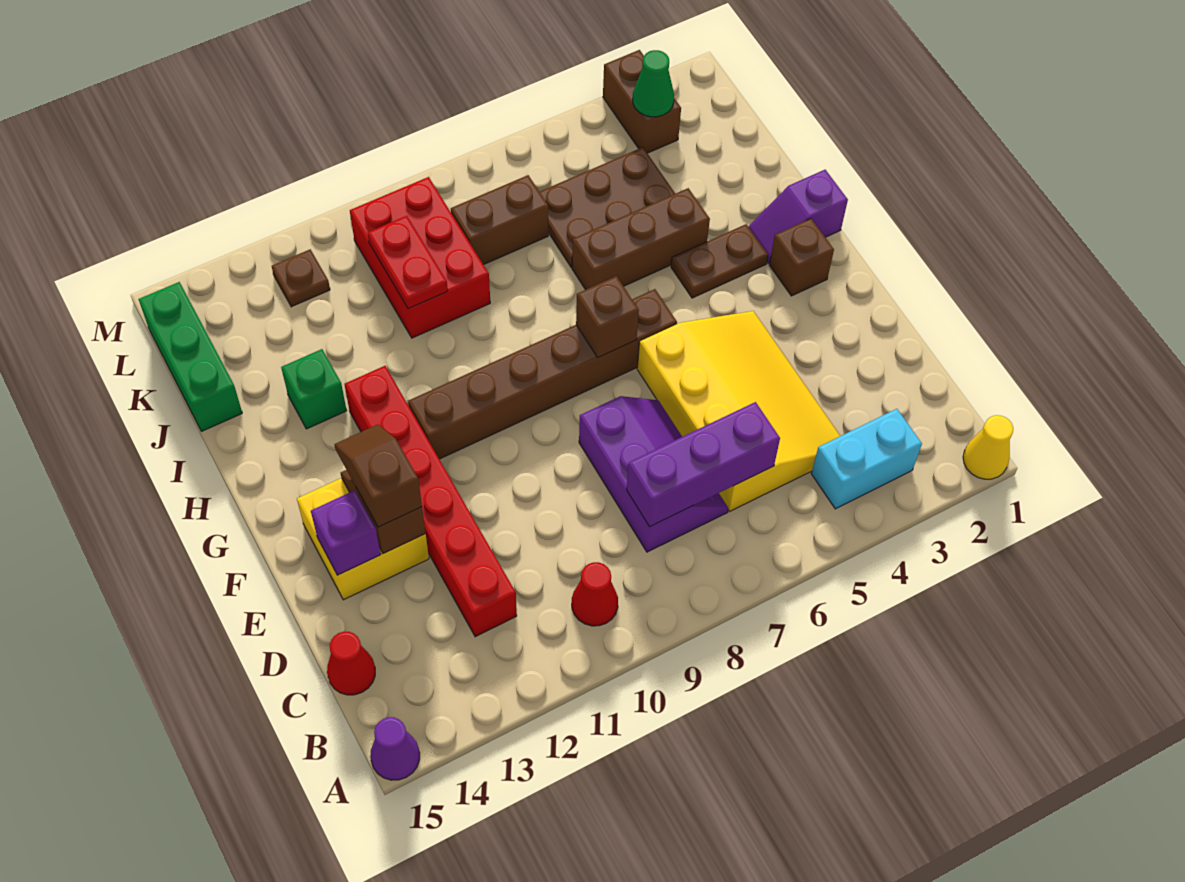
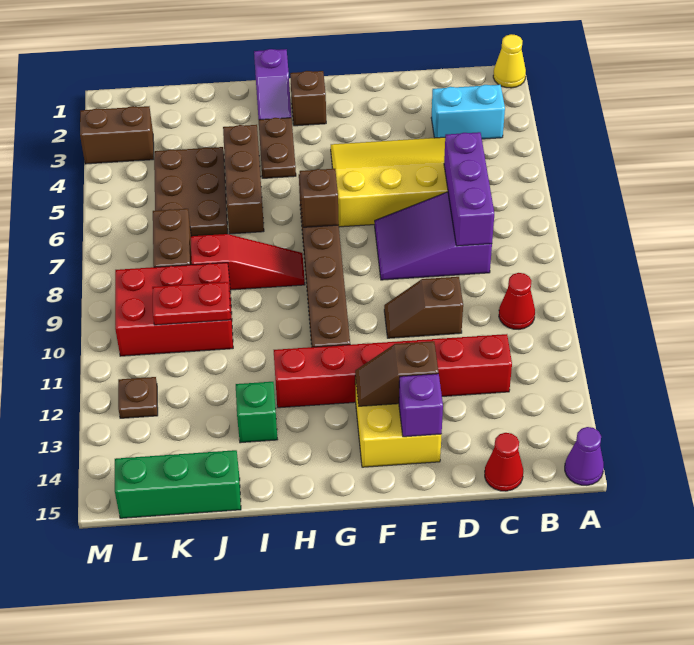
cyan 1x2 brick [811,409,922,509] -> cyan 1x2 brick turned to [431,85,505,139]
purple 2x3 slope [579,396,728,552] -> purple 2x3 slope turned to [375,192,492,280]
brown 1x2 slope [334,425,422,527] -> brown 1x2 slope moved to [384,277,463,338]
none -> red 1x3 slope [191,234,305,290]
green 1x1 cone [633,50,674,117] -> none

